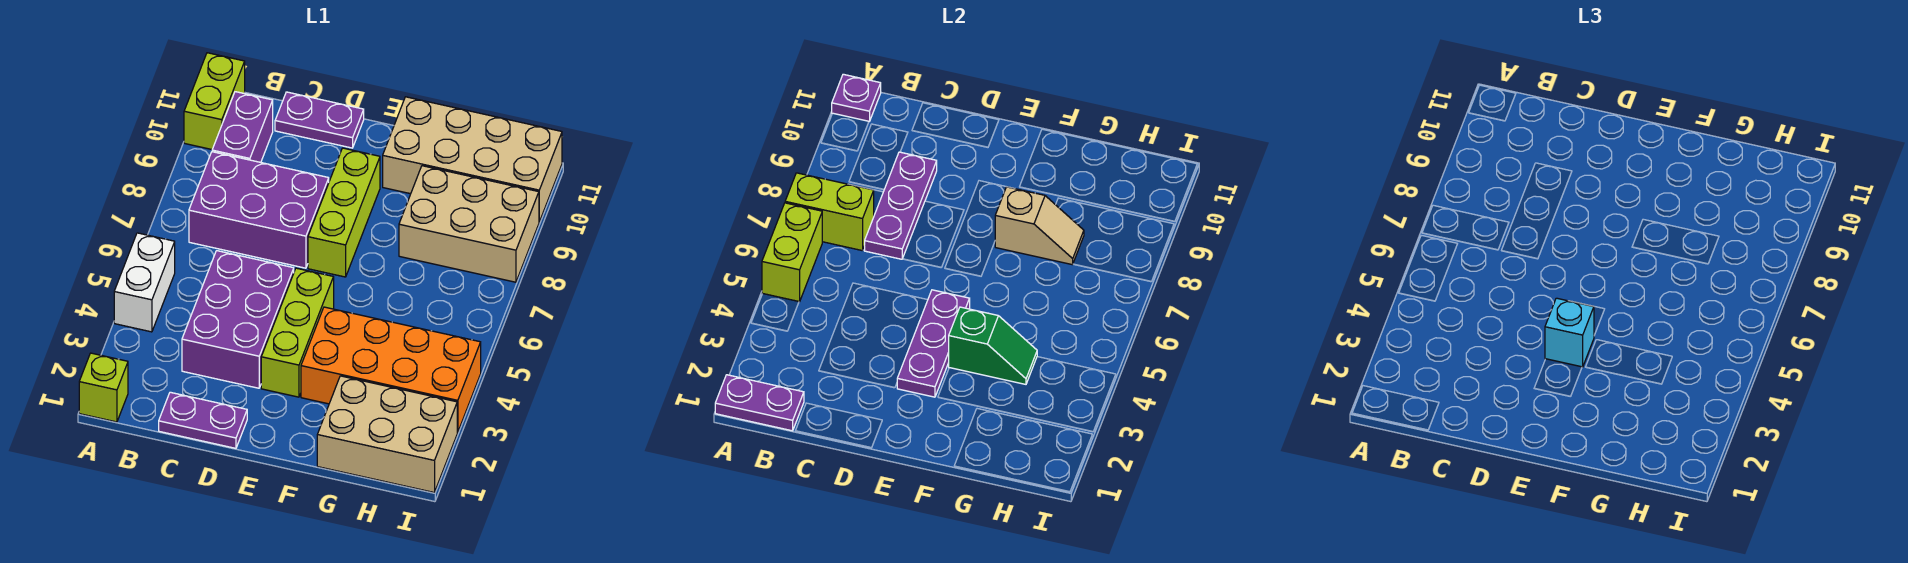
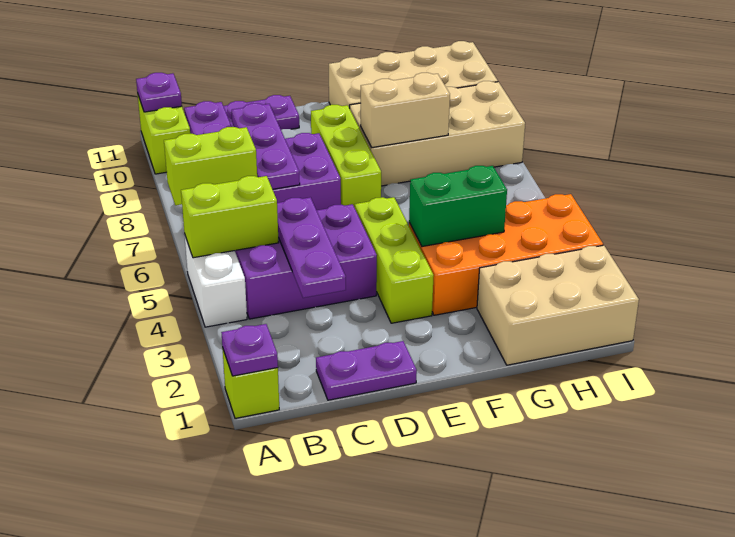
purple 1x2 plate [715,375,804,431] -> purple 1x1 plate [221,324,278,376]
lime 1x2 brick [762,203,822,302] -> lime 1x2 brick turned to [181,176,279,258]
purple 2x3 brick [182,251,294,388] -> purple 2x3 brick turned to [235,204,377,319]
purple 1x3 plate [897,290,970,397] -> purple 1x3 plate moved to [277,197,346,298]
cyan 1x1 brick [1545,298,1594,367] -> none
green 1x2 slope [949,307,1037,384] -> green 1x2 brick [409,166,507,247]
tan 1x2 slope [995,187,1084,265] -> tan 1x2 brick [361,73,450,148]
tan 2x3 brick [399,166,539,282] -> tan 2x4 brick [350,81,525,186]

